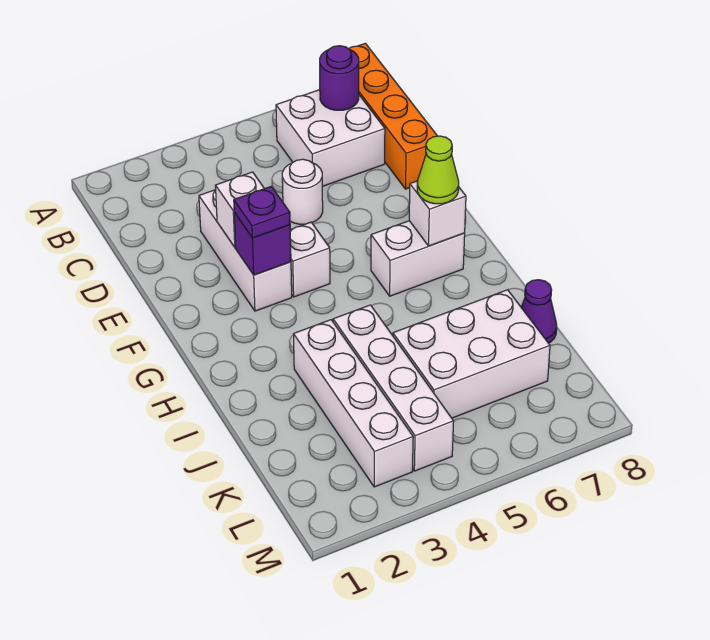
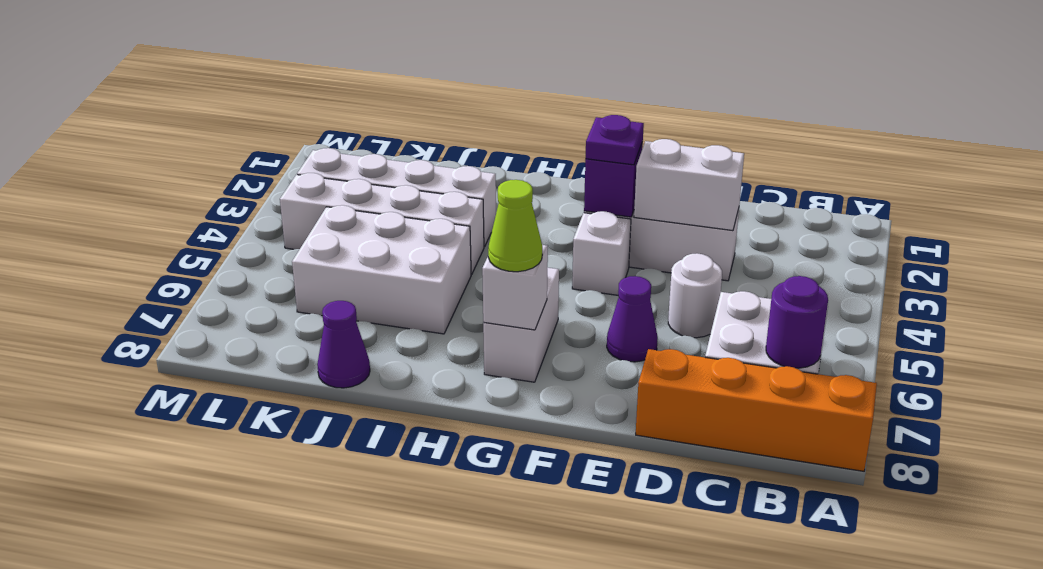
white 1x1 brick [215,172,264,247] -> white 1x2 brick [634,139,744,231]
none -> purple 1x1 cone [607,276,658,362]
white 2x3 brick [393,290,550,418] -> white 2x3 brick turned to [292,205,471,334]

